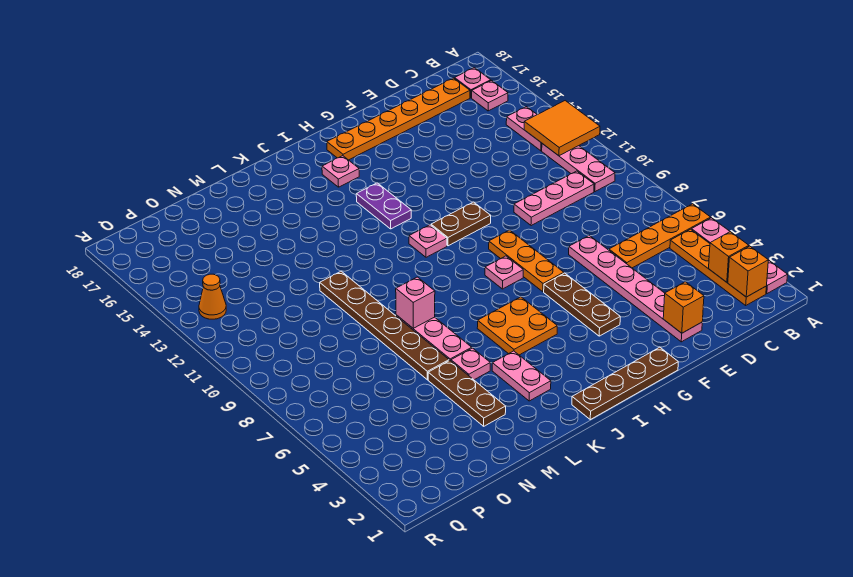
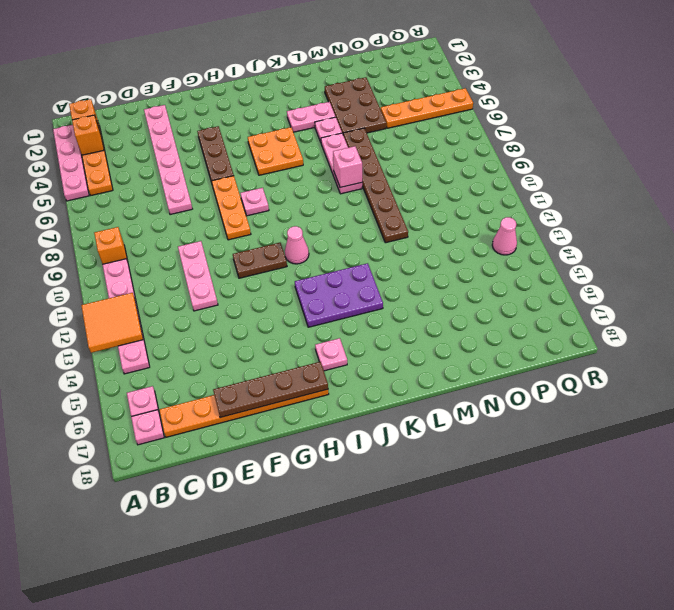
orange 1x4 plate [609,204,711,268] -> orange 1x4 plate moved to [381,88,473,128]
pink 1x3 plate [514,171,594,226] -> pink 1x3 plate turned to [178,241,218,311]
orange 1x1 brick [663,282,704,333] -> orange 1x1 brick moved to [94,227,128,264]
brown 1x4 plate [572,347,678,420] -> brown 1x4 plate moved to [213,362,328,418]
pink 1x1 plate [409,225,447,257] -> pink 1x1 cone [285,226,309,264]
purple 1x2 plate [356,183,411,229] -> purple 2x3 plate [295,263,383,327]
pink 1x2 plate [492,351,551,401] -> pink 1x2 plate turned to [287,102,335,132]
brown 1x3 plate [428,361,506,426] -> brown 2x3 plate [325,77,386,134]
orange 1x1 cone [199,274,226,319] -> pink 1x1 cone [492,217,517,255]

